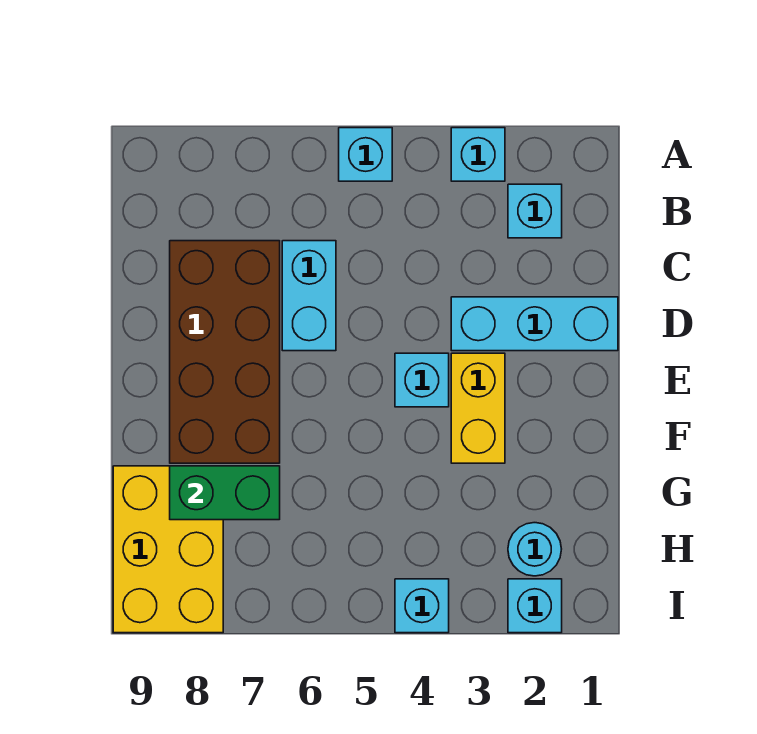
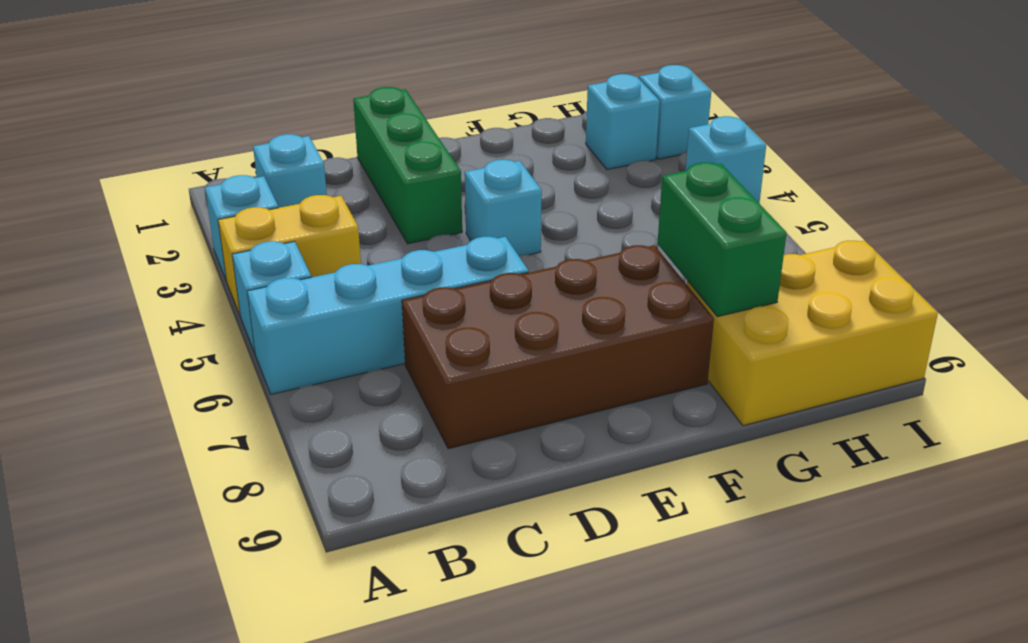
cyan 1x2 brick [282,241,336,351] -> cyan 1x4 brick [247,237,529,394]
cyan 1x3 brick [451,297,618,351] -> green 1x3 brick [353,87,462,244]
yellow 1x2 brick [451,353,505,463] -> yellow 1x2 brick moved to [218,195,361,315]
cyan 1x1 round brick [508,523,561,576] -> cyan 1x1 brick [586,74,660,169]

